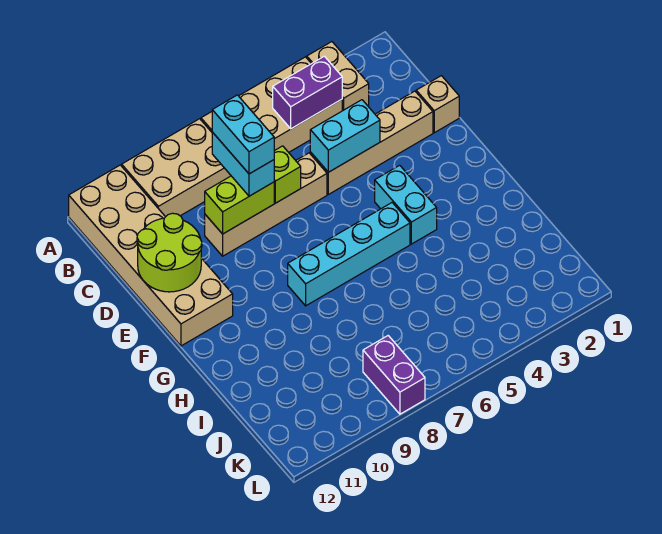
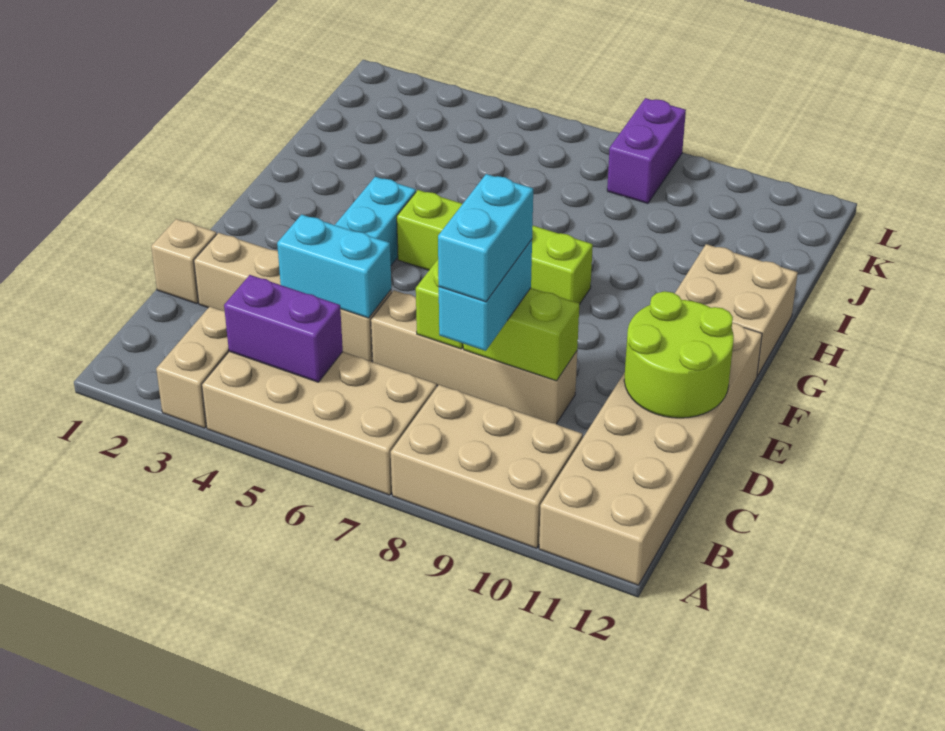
cyan 1x4 brick [288,203,410,306] -> lime 1x4 brick [397,190,593,304]
none -> tan 2x2 brick [675,244,798,376]

